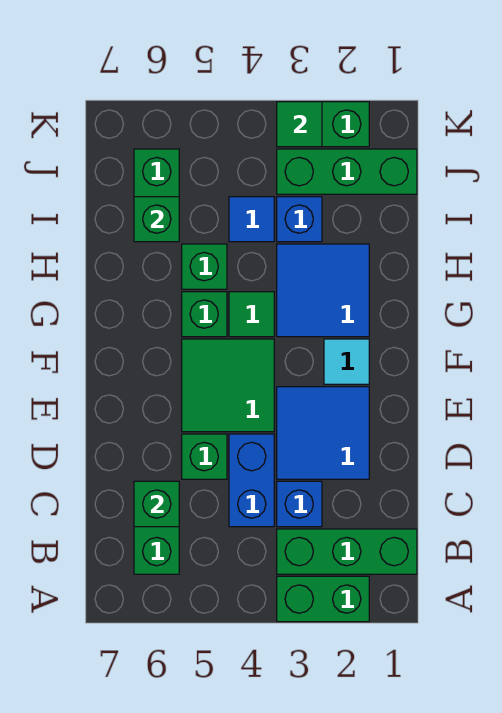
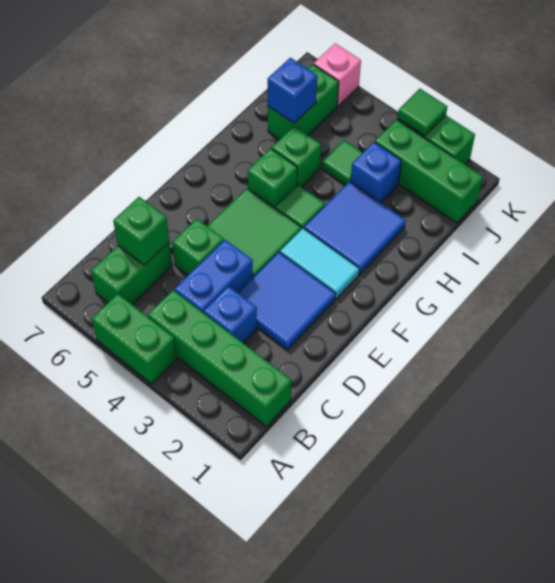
green 1x2 brick [277,576,369,622] -> green 1x2 brick moved to [92,294,177,384]
green 1x3 brick [277,529,417,574] -> green 1x4 brick [148,290,291,426]
cyan 1x1 tile [324,339,369,384] -> cyan 1x2 tile [280,228,359,299]
blue 1x1 tile [229,197,274,242] -> green 1x1 tile [322,140,363,185]
green 1x1 brick [134,197,179,242] -> blue 1x1 brick [268,58,317,123]
none -> pink 1x1 brick [314,44,361,106]

